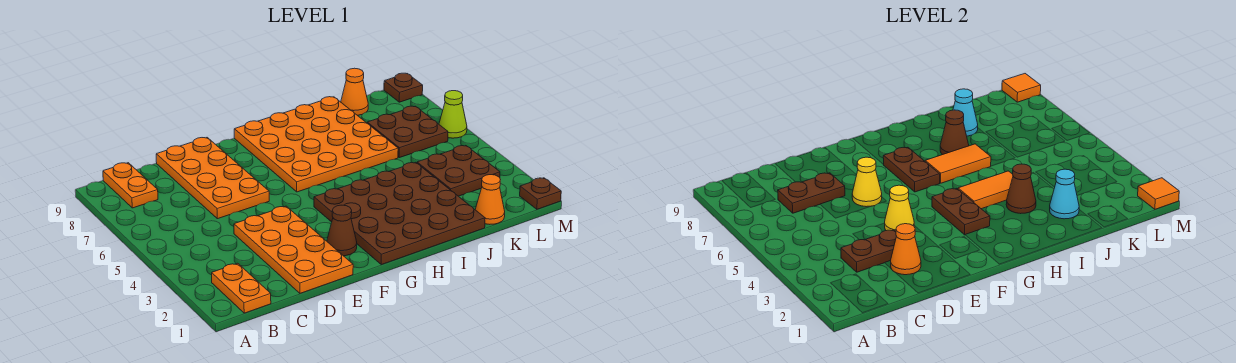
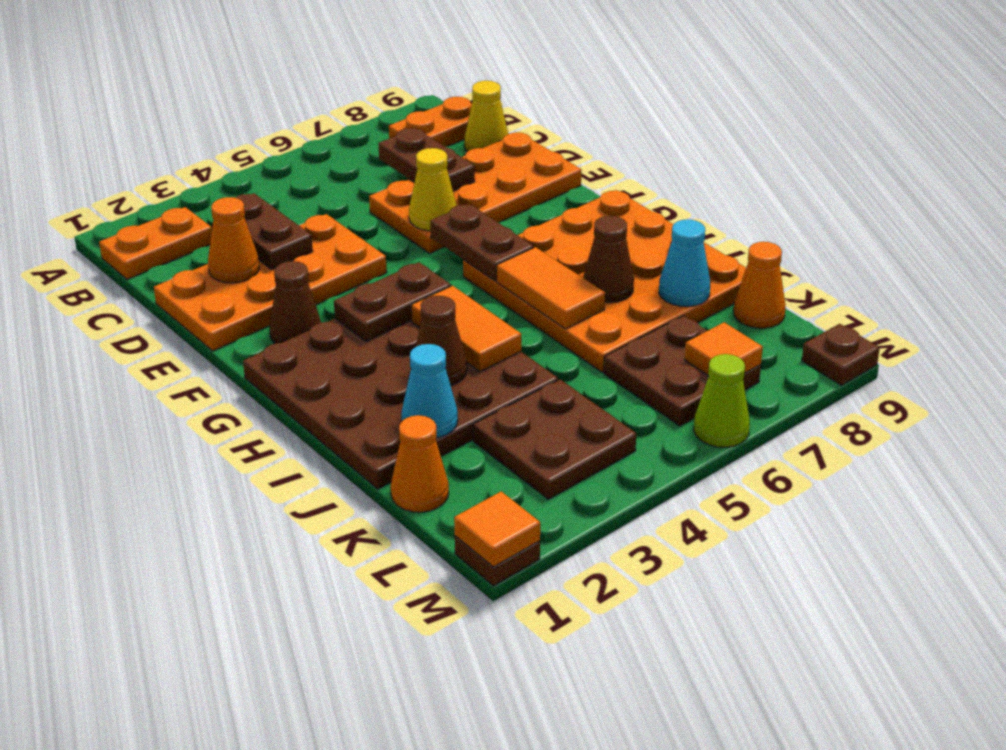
yellow 1x1 cone [885,185,914,231] -> yellow 1x1 cone moved to [464,81,508,152]
brown 1x2 plate [883,147,940,192] -> brown 1x2 plate turned to [430,204,534,281]
orange 1x1 tile [1002,74,1041,102] -> orange 1x1 tile moved to [685,322,763,376]

